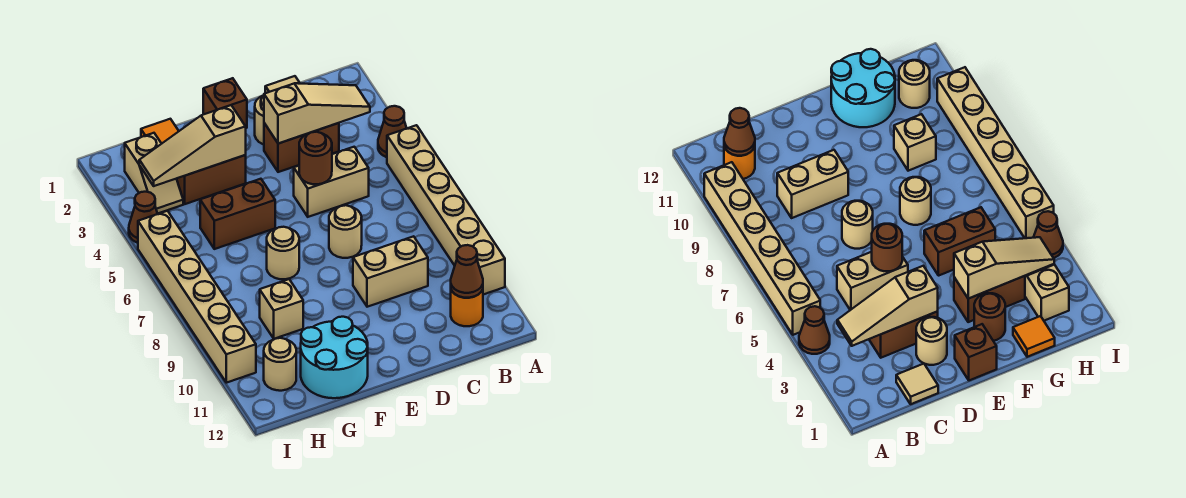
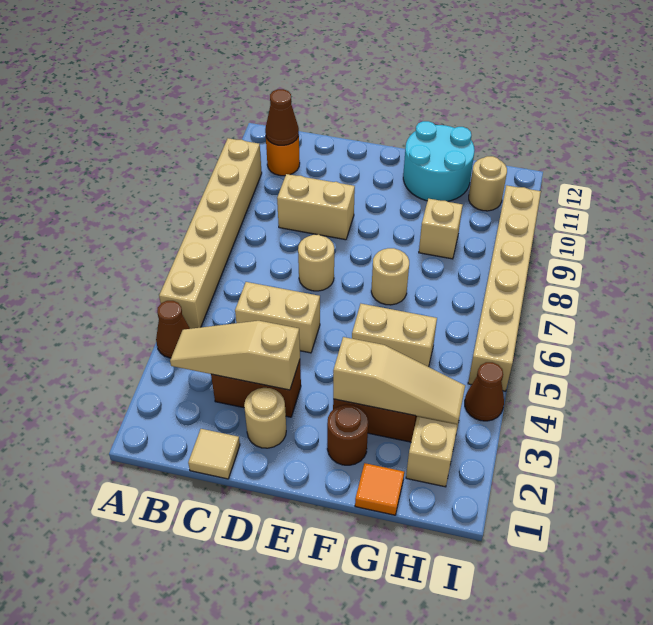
brown 1x1 round brick [299,132,332,184] -> none
brown 1x1 brick [203,78,247,128] -> none
brown 1x2 brick [200,179,275,249] -> tan 1x2 brick [352,304,437,367]

